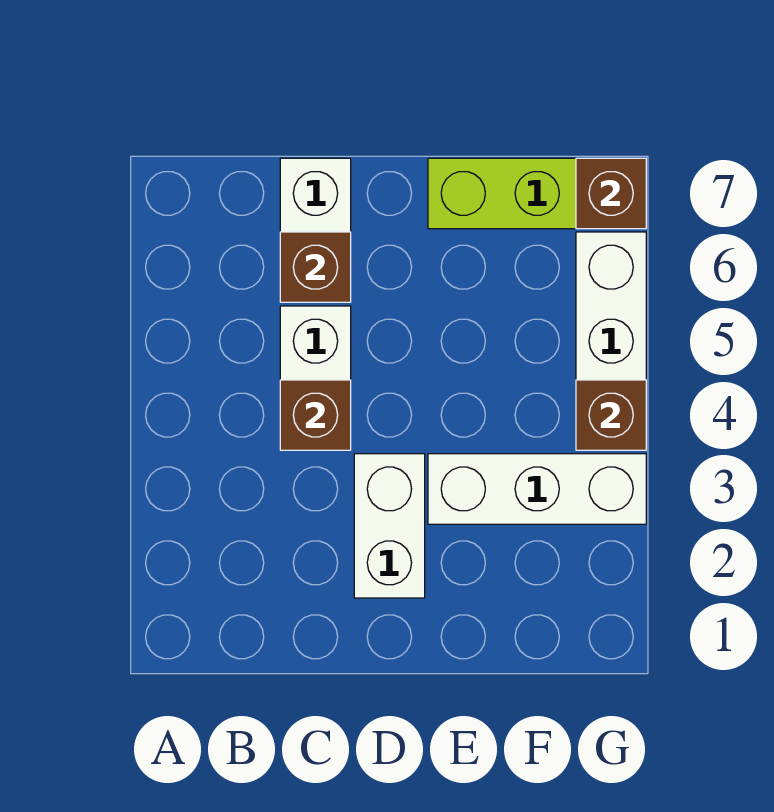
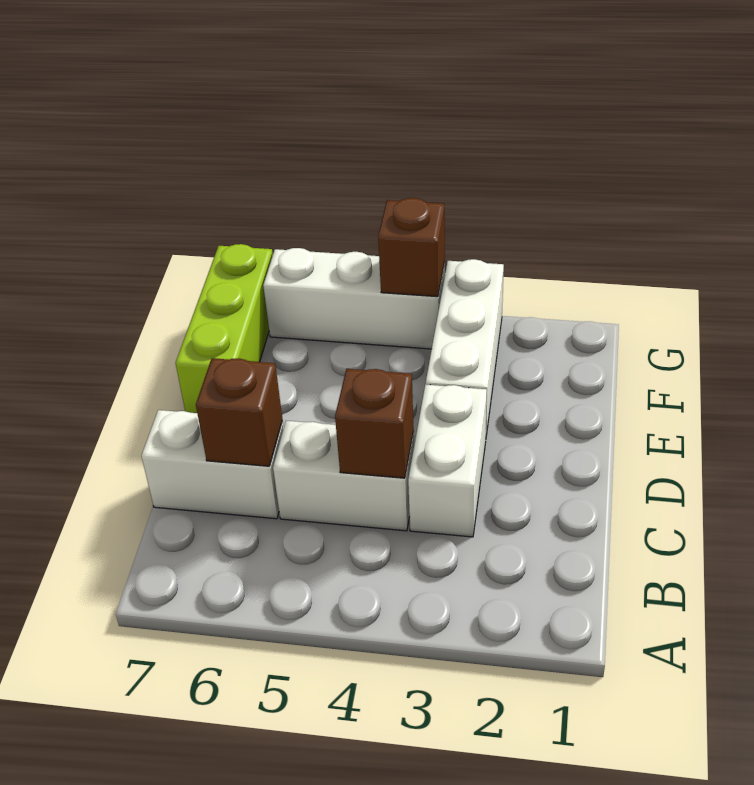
white 1x2 brick [354,454,425,598] -> white 1x2 brick turned to [408,384,487,537]
brown 1x1 brick [576,158,646,229] -> none

